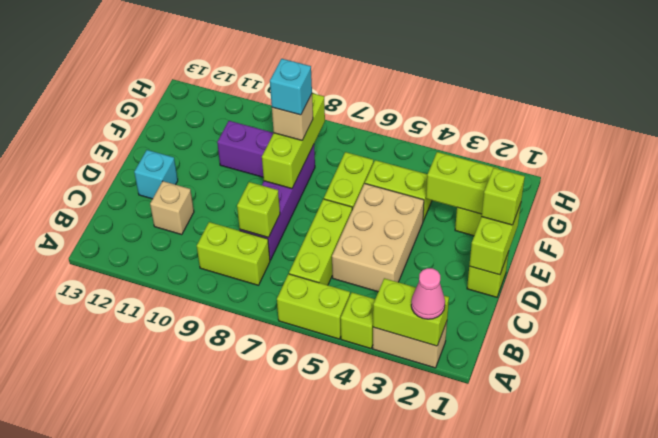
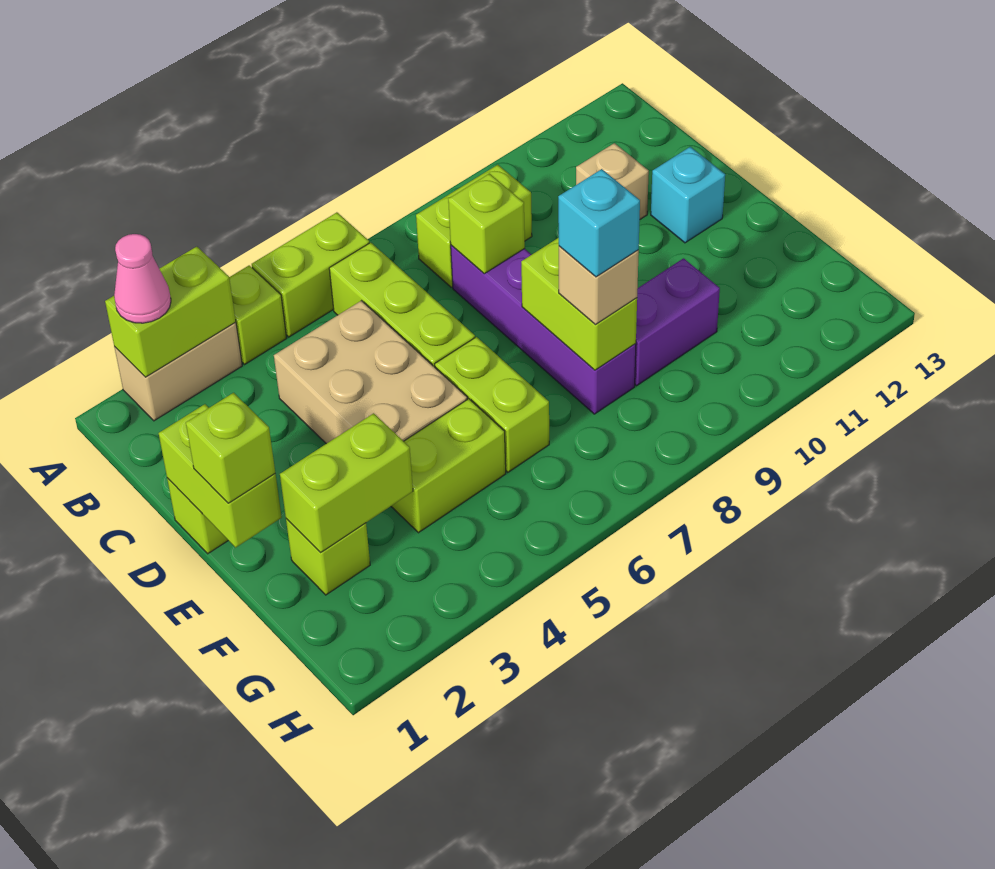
lime 1x3 brick [262,93,325,189] -> lime 1x2 brick [521,238,637,370]

